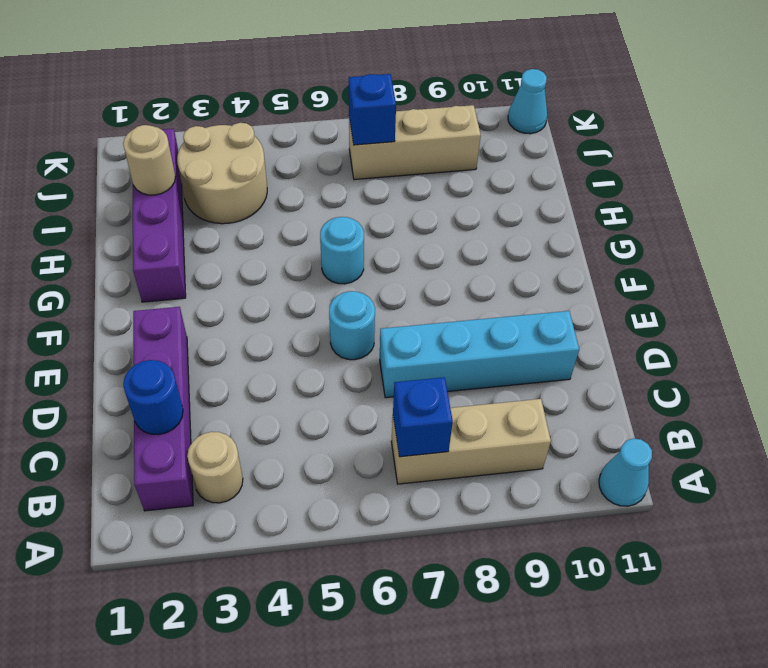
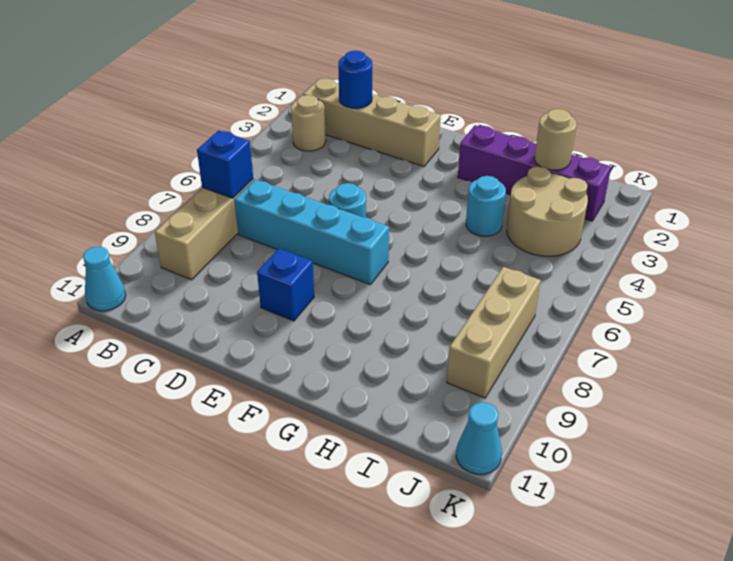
purple 1x4 brick [133,307,193,511] -> tan 1x4 brick [303,78,441,166]
cyan 1x4 brick [380,311,579,398] -> cyan 1x4 brick turned to [234,179,389,285]
cyan 1x1 round brick [320,217,364,284] -> cyan 1x1 round brick moved to [466,176,506,236]
blue 1x1 brick [349,74,396,145] -> blue 1x1 brick moved to [257,249,314,321]

